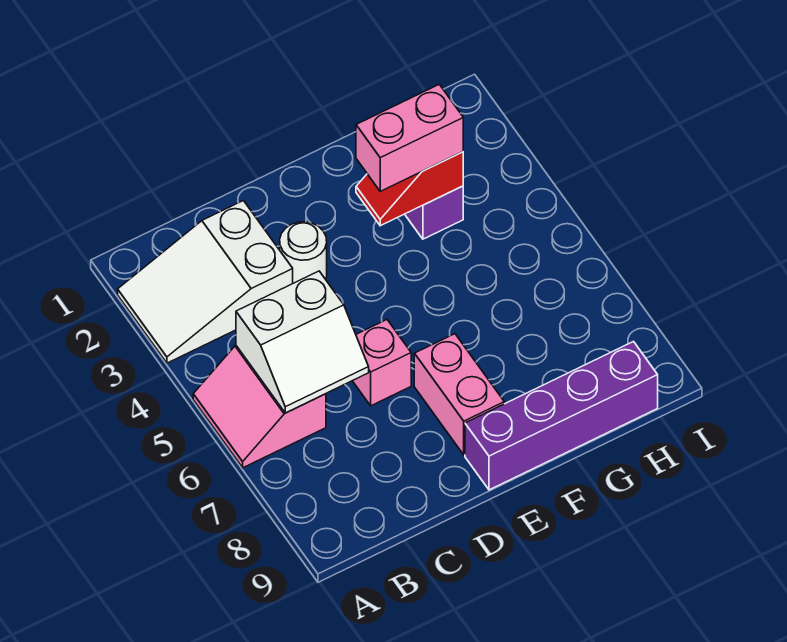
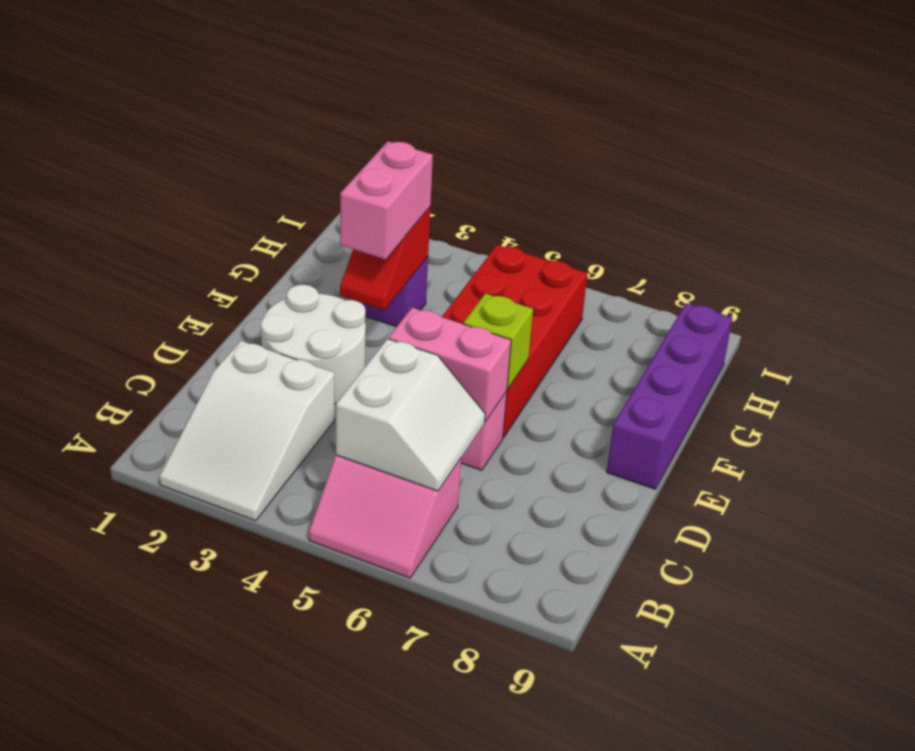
white 1x1 round brick [280,222,327,283] -> white 2x2 round brick [261,285,366,404]
none -> red 2x4 brick [442,245,588,437]
none -> lime 1x1 brick [464,294,533,389]
pink 1x2 brick [414,334,504,455] -> pink 1x2 brick moved to [389,308,511,421]

